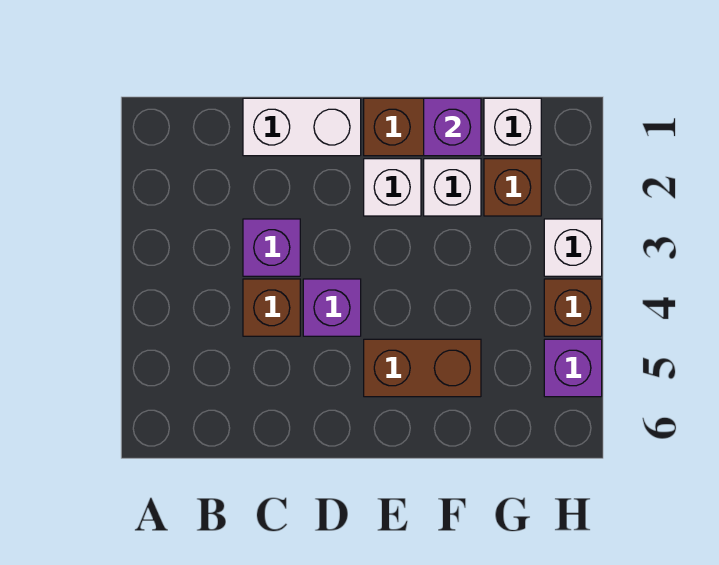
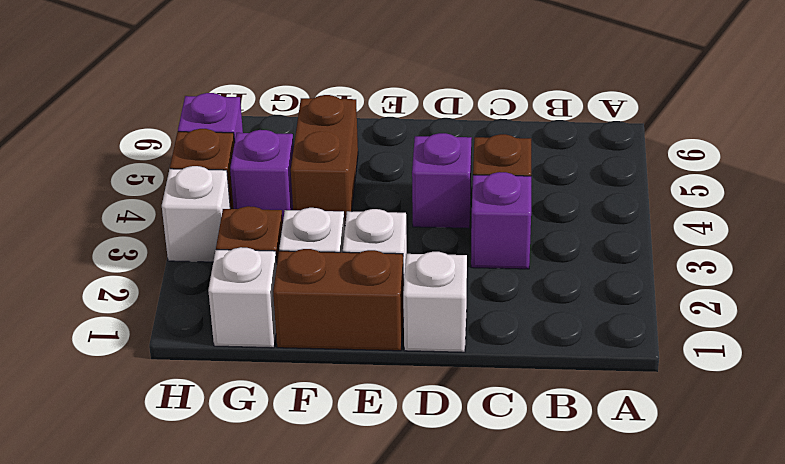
white 1x2 brick [243,98,361,156] -> white 1x1 brick [403,252,467,352]
brown 1x2 brick [364,339,481,397] -> brown 1x2 brick turned to [291,95,358,226]
purple 1x1 brick [424,98,481,156] -> purple 1x1 brick moved to [230,130,294,220]

